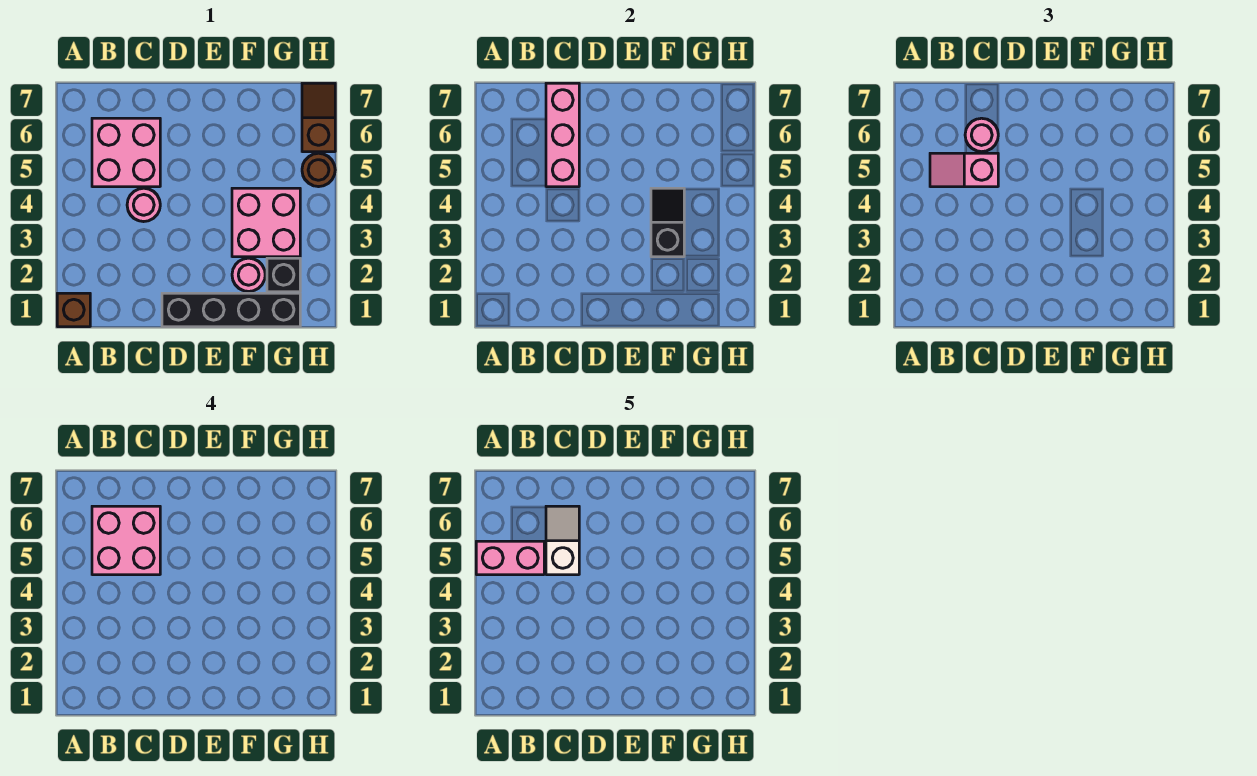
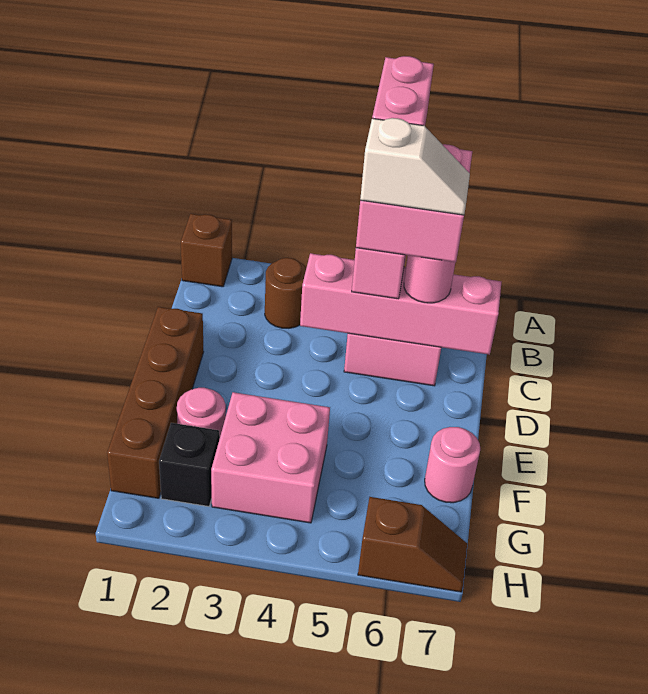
pink 1x1 round brick [127,188,160,222] -> pink 1x1 round brick moved to [425,427,480,503]
pink 1x3 brick [546,83,579,187] -> pink 1x4 brick [300,253,501,355]
black 1x4 brick [162,293,300,327] -> brown 1x4 brick [107,307,204,498]
black 1x2 slope [651,188,684,257] -> none
brown 1x1 round brick [302,153,335,187] -> brown 1x1 round brick moved to [265,258,307,328]

